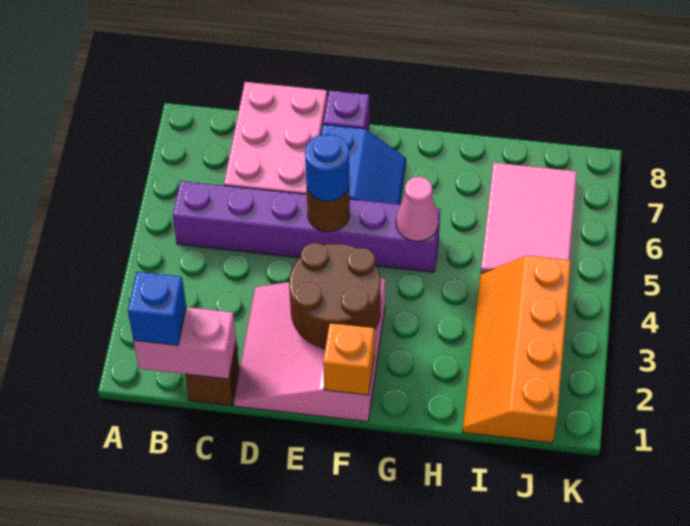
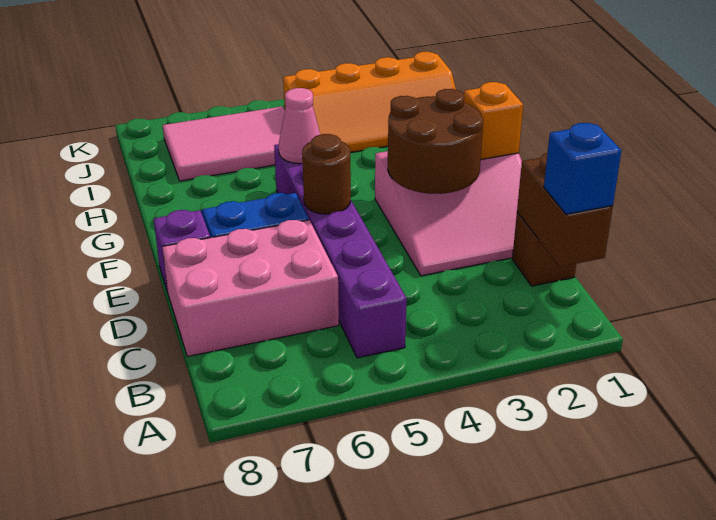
pink 1x2 brick [134,307,236,379] -> brown 1x2 brick [517,153,613,267]
blue 1x1 round brick [305,134,349,201] -> none

